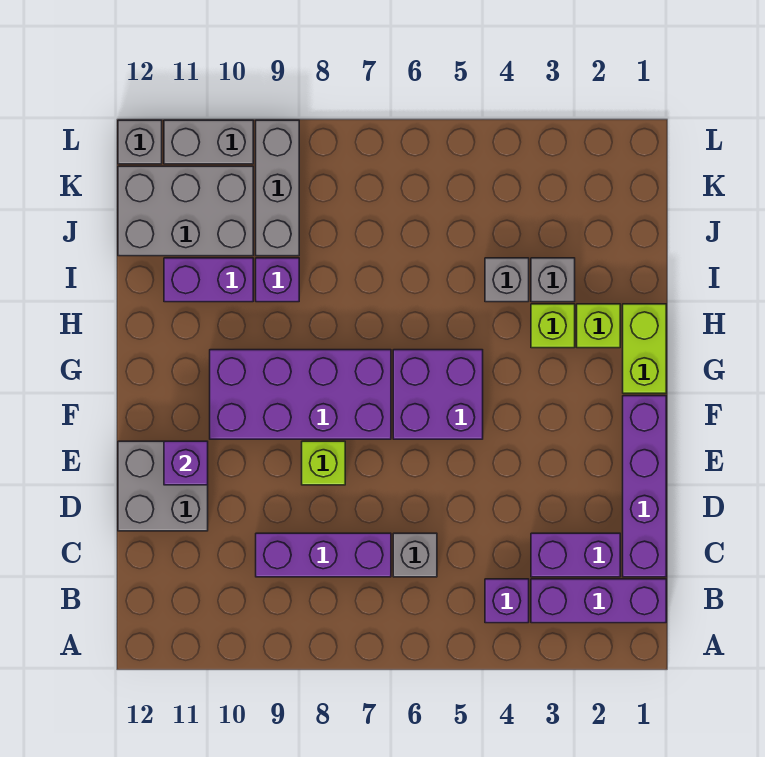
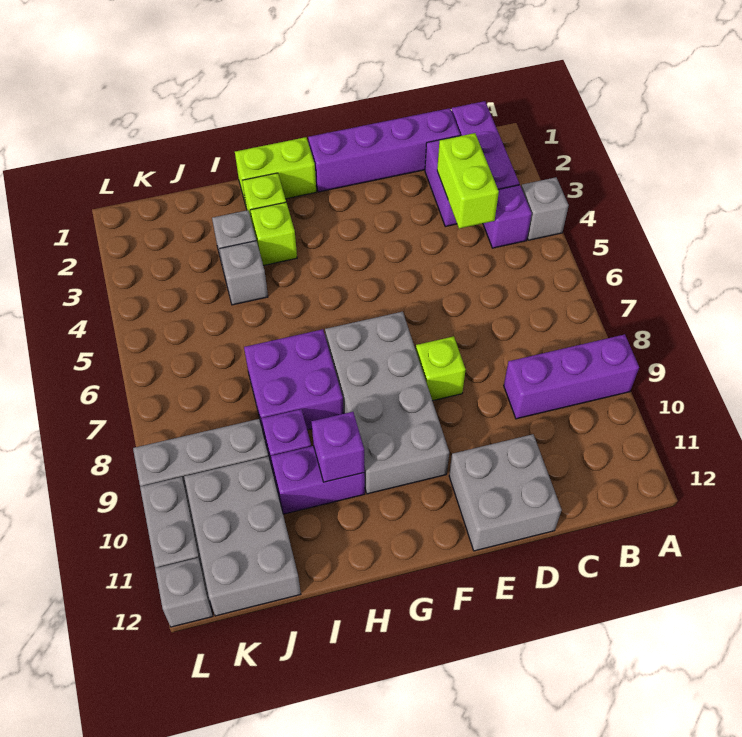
none -> lime 1x2 brick [437,133,499,228]
grey 1x1 brick [393,533,437,577] -> grey 1x1 brick moved to [521,177,569,240]
purple 1x3 brick [256,533,391,577] -> purple 1x3 brick turned to [504,334,639,419]
purple 1x1 brick [164,441,208,485] -> purple 1x1 brick moved to [311,412,364,482]
purple 2x2 brick [393,350,483,439] -> purple 2x2 brick moved to [244,329,344,437]
purple 2x4 brick [210,350,391,439] -> grey 2x4 brick [325,312,449,494]
purple 1x2 brick [164,258,253,302] -> purple 1x2 brick turned to [271,446,365,514]

